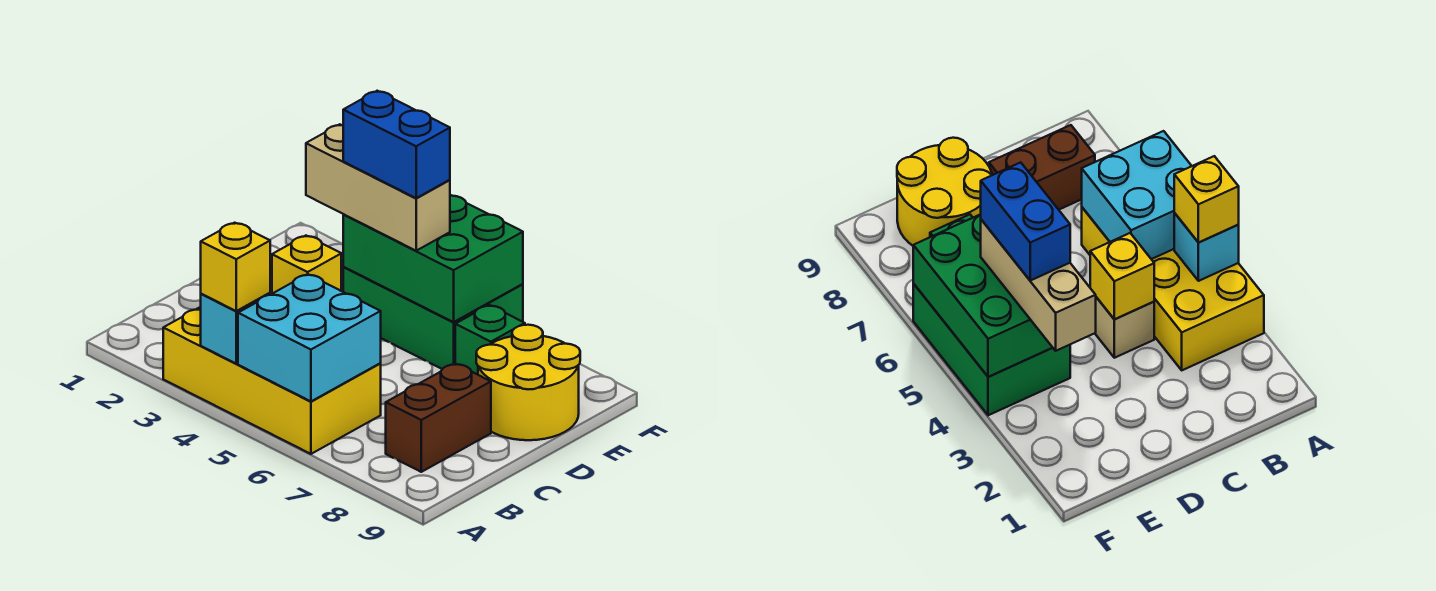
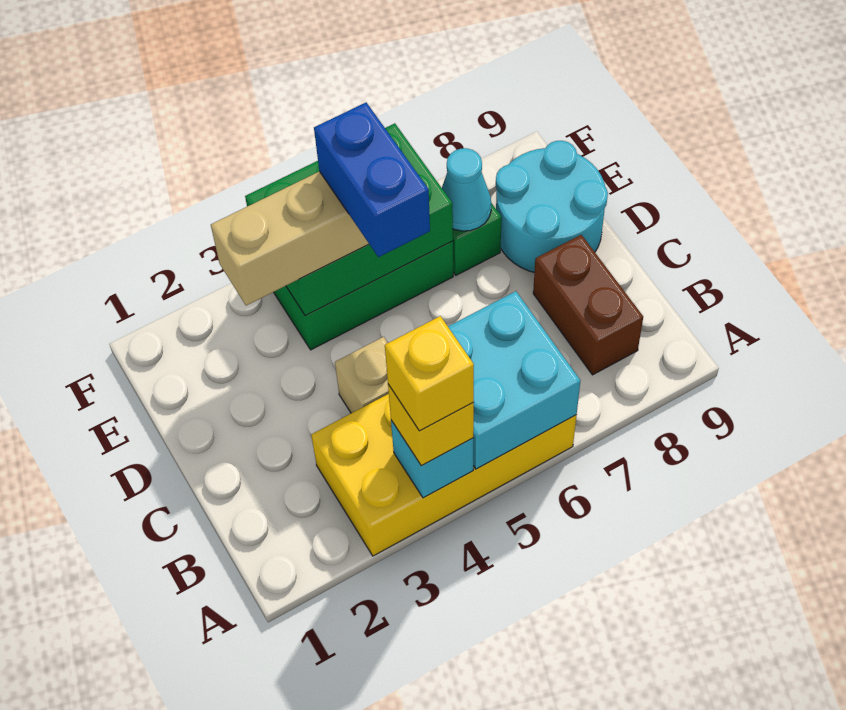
yellow 1x1 brick [272,236,341,294] -> yellow 1x1 brick moved to [385,316,474,431]
yellow 2x2 round brick [476,325,580,440] -> cyan 2x2 round brick [496,141,608,272]
blue 1x2 brick [343,91,450,198] -> blue 1x2 brick turned to [314,103,430,257]
none -> cyan 1x1 cone [442,148,491,231]

